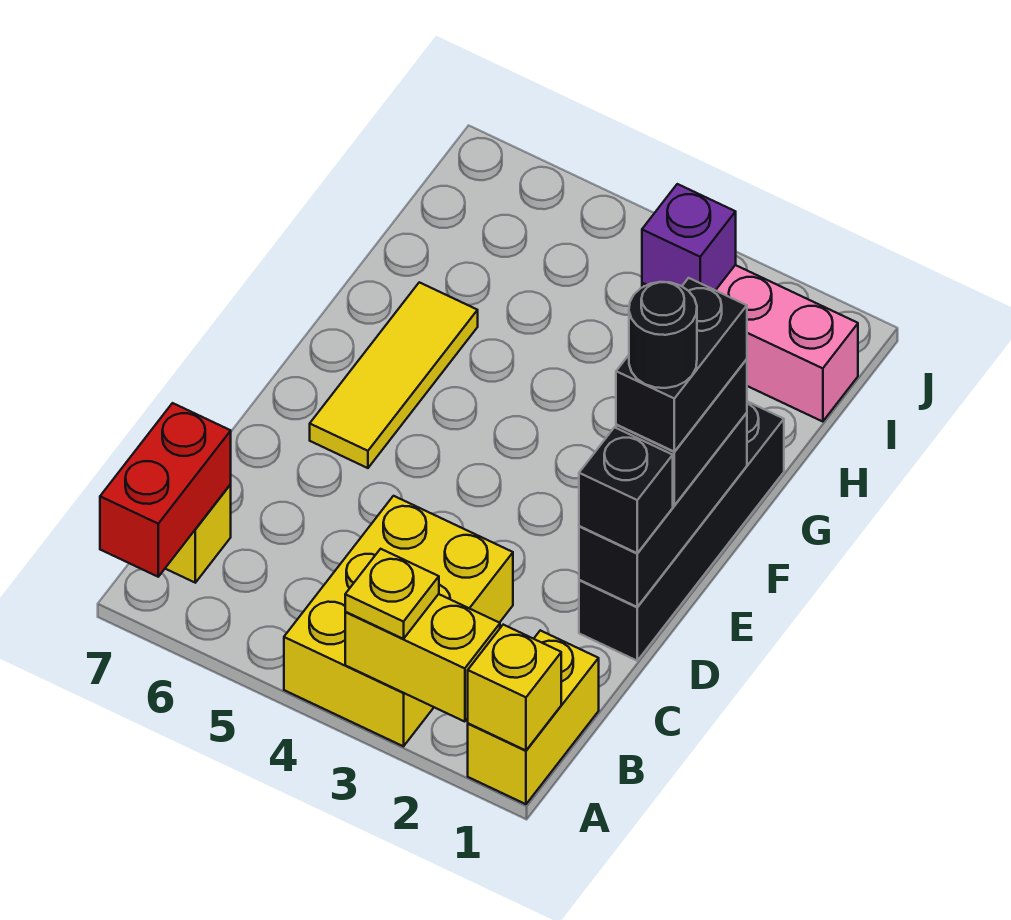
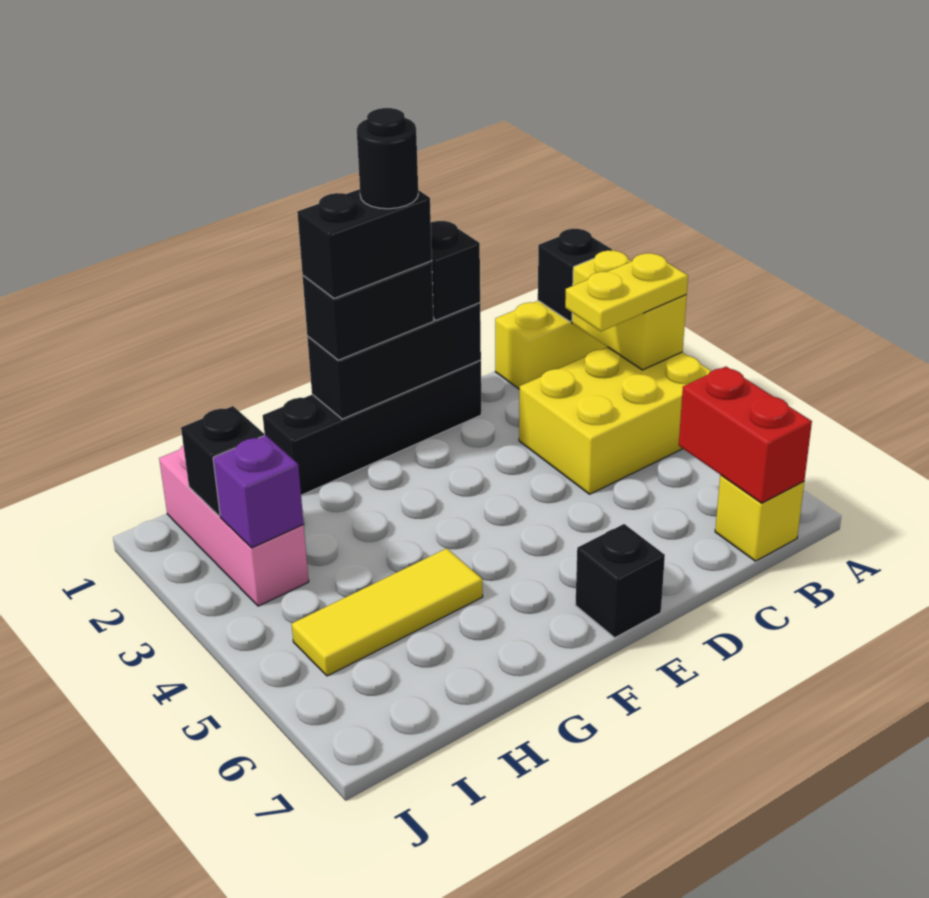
yellow 1x1 brick [468,625,561,750] -> black 1x1 brick [538,229,612,322]
yellow 1x1 plate [345,549,439,639] -> yellow 1x2 plate [565,253,688,331]
red 1x2 brick [100,403,231,577] -> red 1x2 brick turned to [679,367,812,503]
yellow 1x3 tile [310,282,478,468] -> yellow 1x3 tile moved to [292,548,483,676]
none -> black 1x1 brick [576,524,665,638]
none -> black 1x1 brick [181,406,264,516]

